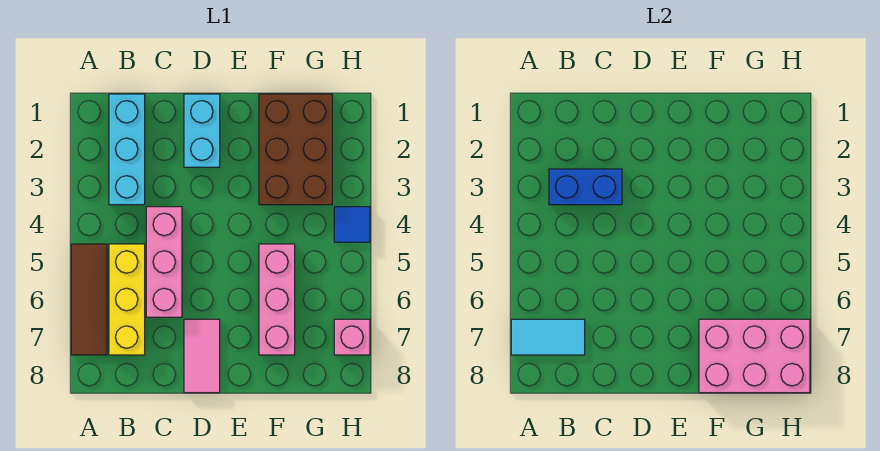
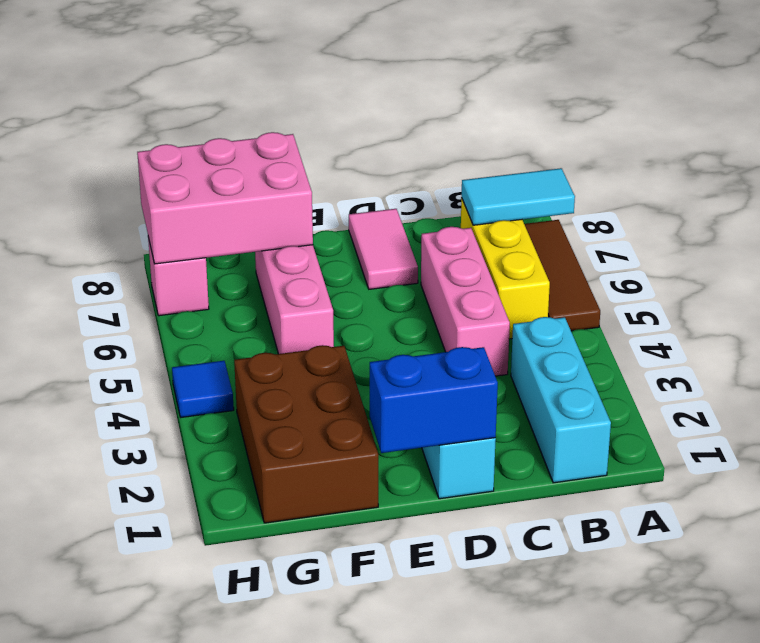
blue 1x2 brick [549,169,622,205] -> blue 1x2 brick moved to [370,347,498,453]

